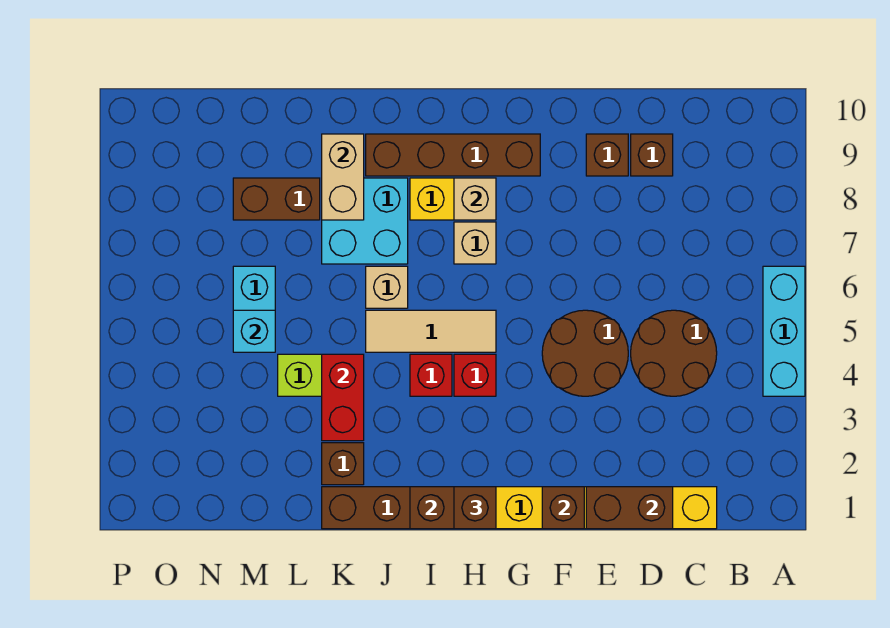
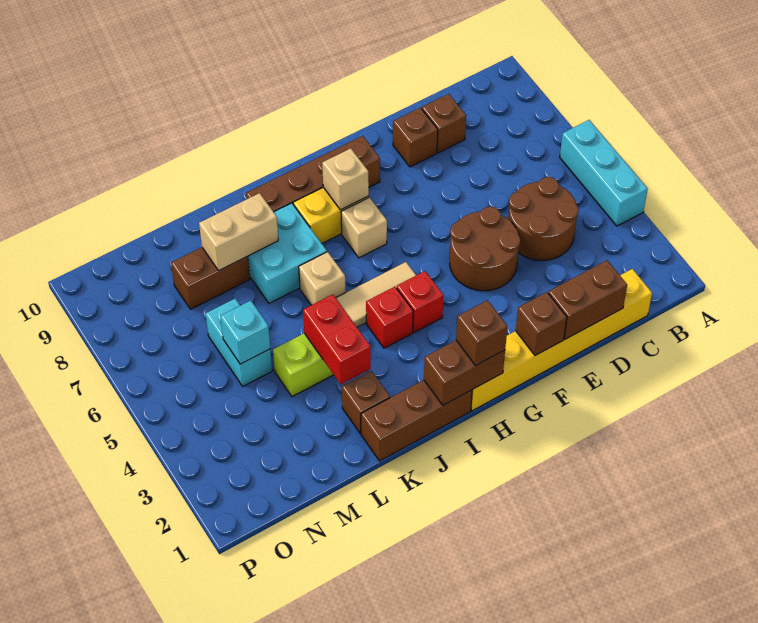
tan 1x2 brick [322,134,364,220] -> tan 1x2 brick turned to [199,193,278,271]

